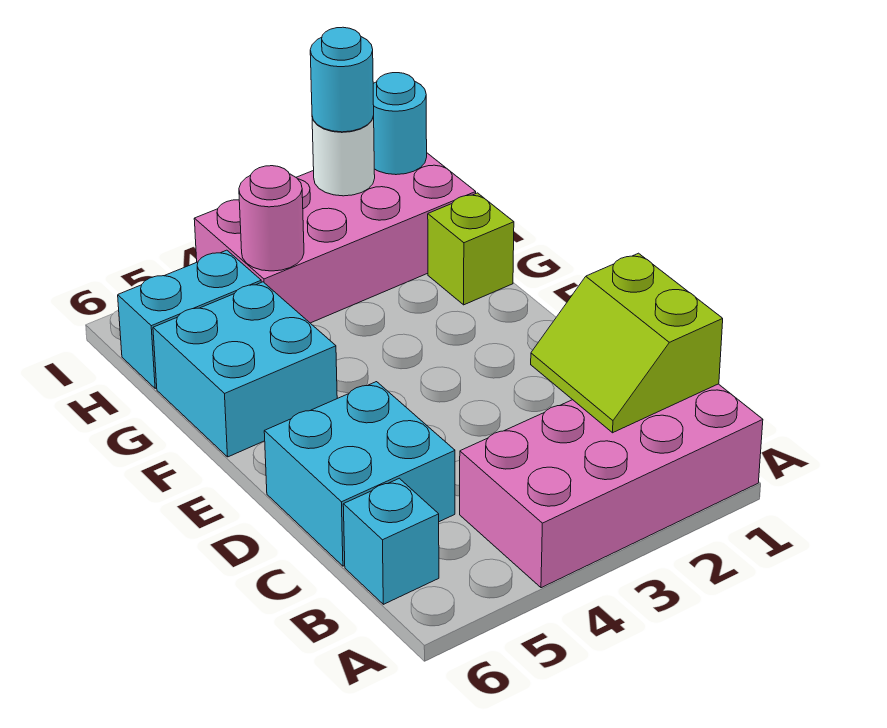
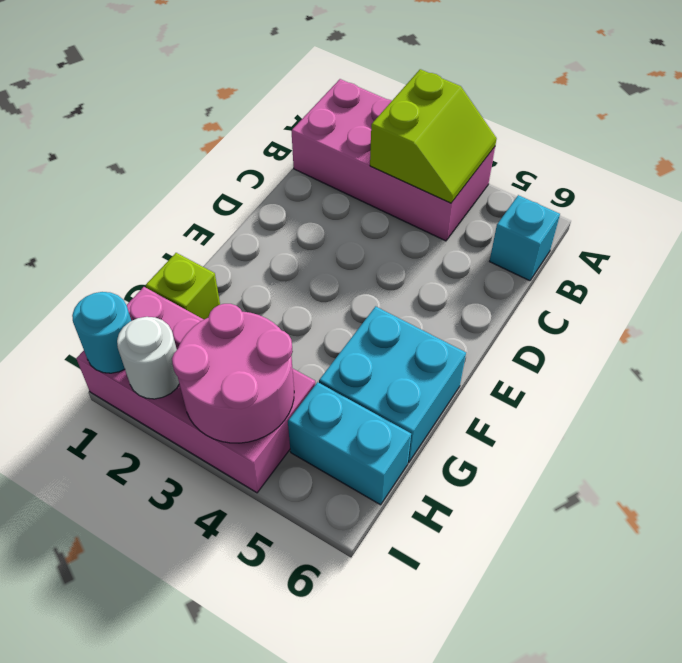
lime 2x2 slope [531,253,723,433] -> lime 2x2 slope moved to [370,69,497,203]
cyan 2x2 brick [264,382,455,566] -> none
pink 1x1 round brick [239,166,304,271] -> pink 2x2 round brick [172,304,294,443]
cyan 1x1 round brick [310,27,374,132] -> none

